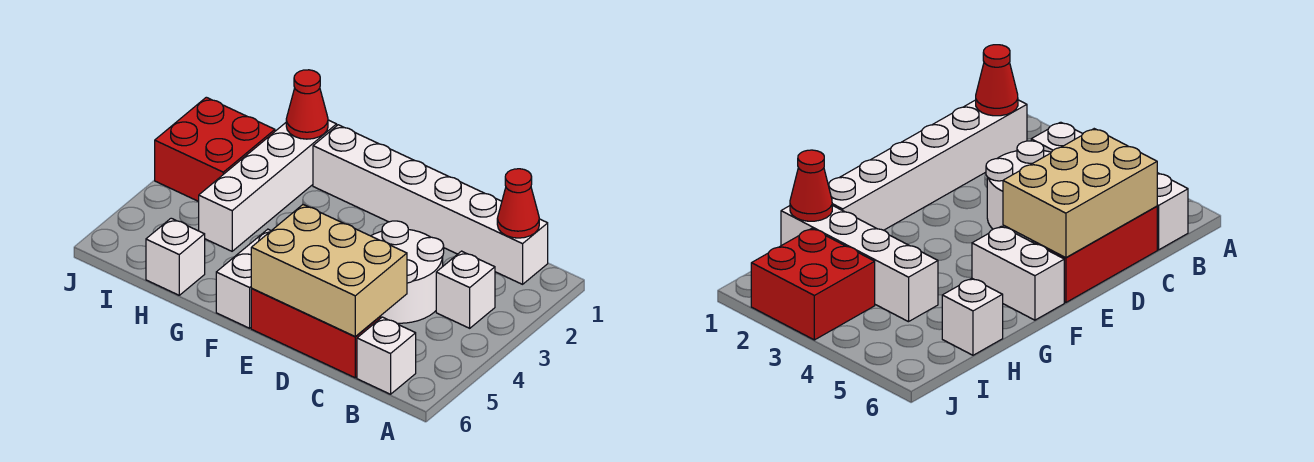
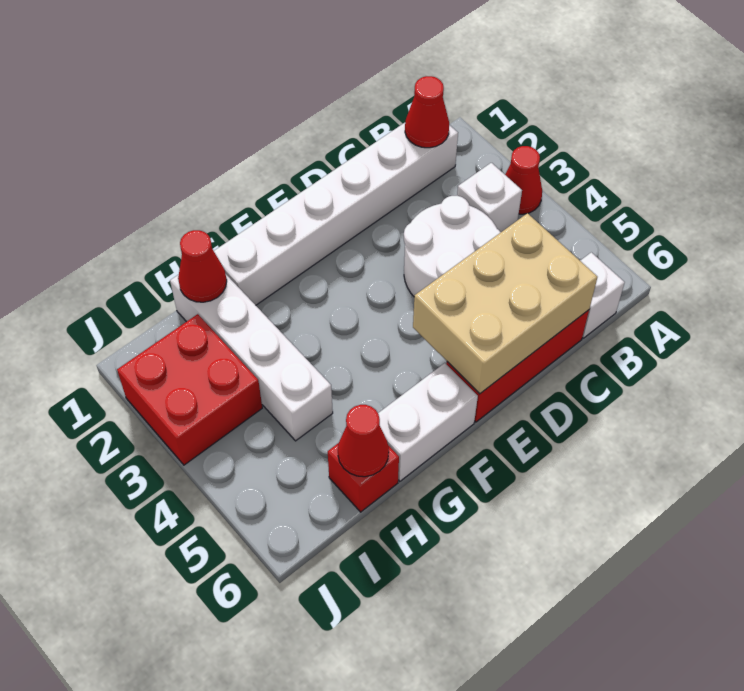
none -> red 1x1 cone [505,146,542,214]
white 1x2 brick [216,229,271,328] -> white 1x2 brick turned to [378,363,478,481]
white 1x1 brick [146,218,205,295] -> red 1x1 brick [328,444,399,512]
none -> red 1x1 cone [338,405,389,477]

